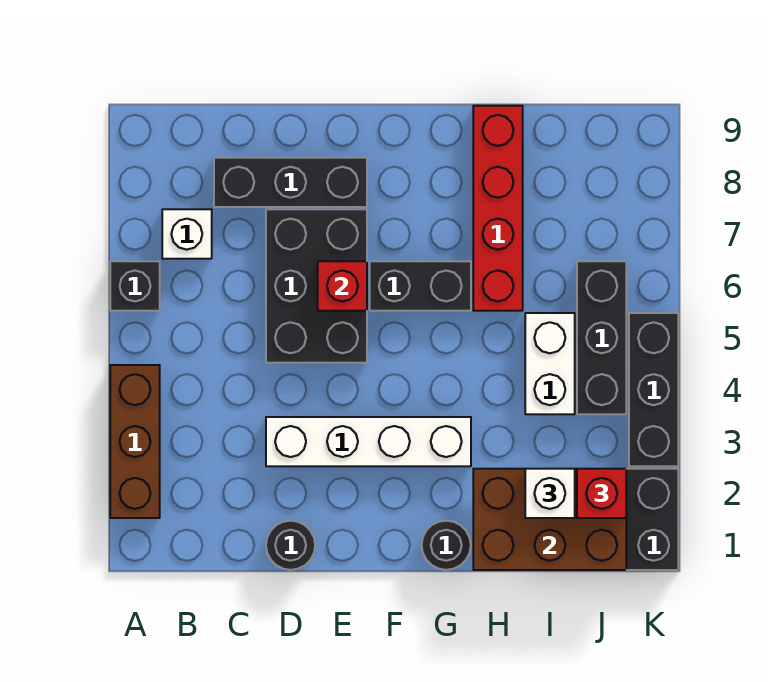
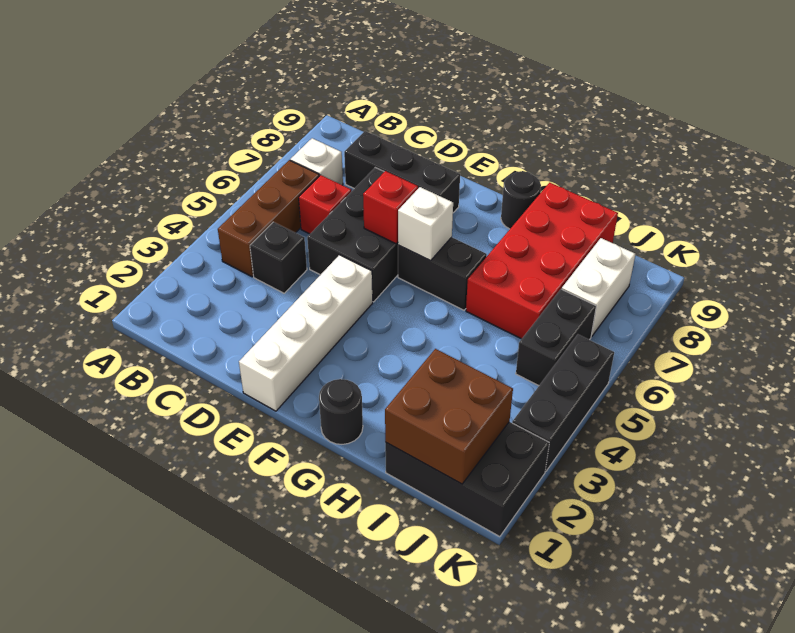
brown 1x3 brick [110,365,160,518] -> brown 1x3 brick moved to [218,160,319,277]
black 1x1 brick [110,261,160,311] -> black 1x1 brick moved to [250,222,307,293]
black 1x1 round brick [266,521,315,570] -> black 1x1 round brick moved to [501,171,541,229]
white 1x4 brick [266,417,471,466] -> white 1x4 brick turned to [239,255,373,411]
brown 2x3 brick [473,469,626,570] -> brown 2x2 brick [385,349,513,484]
red 1x4 brick [473,106,523,311] -> red 2x4 brick [466,183,618,339]
white 1x1 brick [525,469,575,518] -> white 1x1 brick moved to [398,187,453,261]
white 1x2 brick [525,313,575,414] -> white 1x2 brick moved to [562,238,635,337]
red 1x1 brick [577,469,626,518] -> red 1x1 brick moved to [299,175,351,234]
black 1x3 brick [577,261,626,414] -> black 1x2 brick [516,289,596,386]

